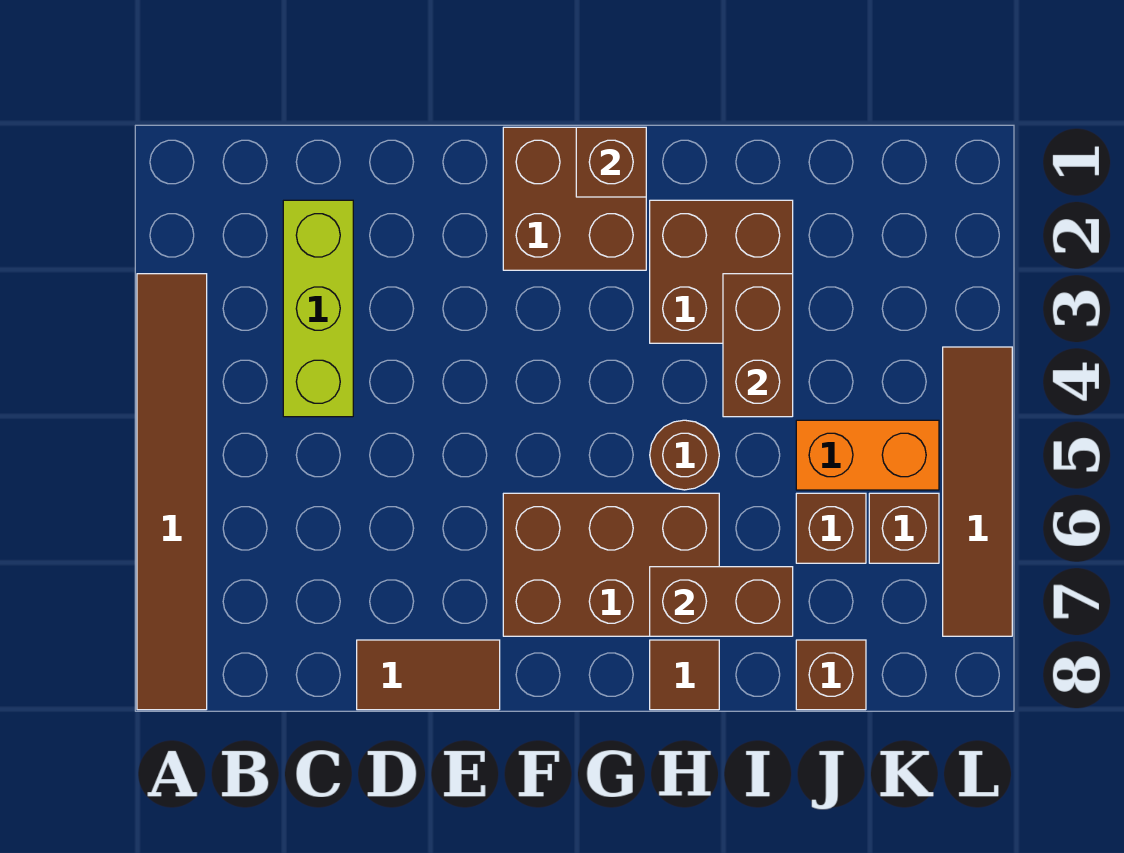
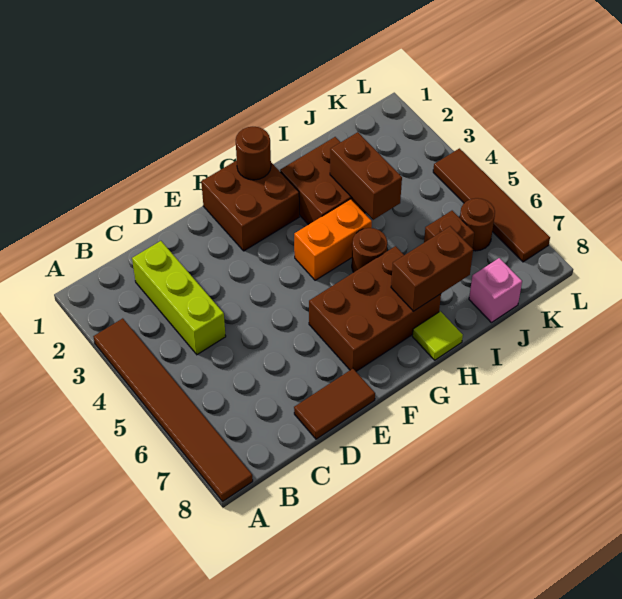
brown 1x1 brick [576,127,646,197] -> brown 1x1 round brick [236,127,271,180]
brown 1x1 tile [650,640,719,710] -> lime 1x1 tile [412,311,463,360]
orange 1x2 brick [796,420,939,490] -> orange 1x2 brick moved to [294,199,372,280]
brown 1x1 brick [796,640,866,710] -> pink 1x1 brick [469,258,522,323]
brown 1x1 brick [869,493,939,563] -> brown 1x1 round brick [460,198,495,251]

